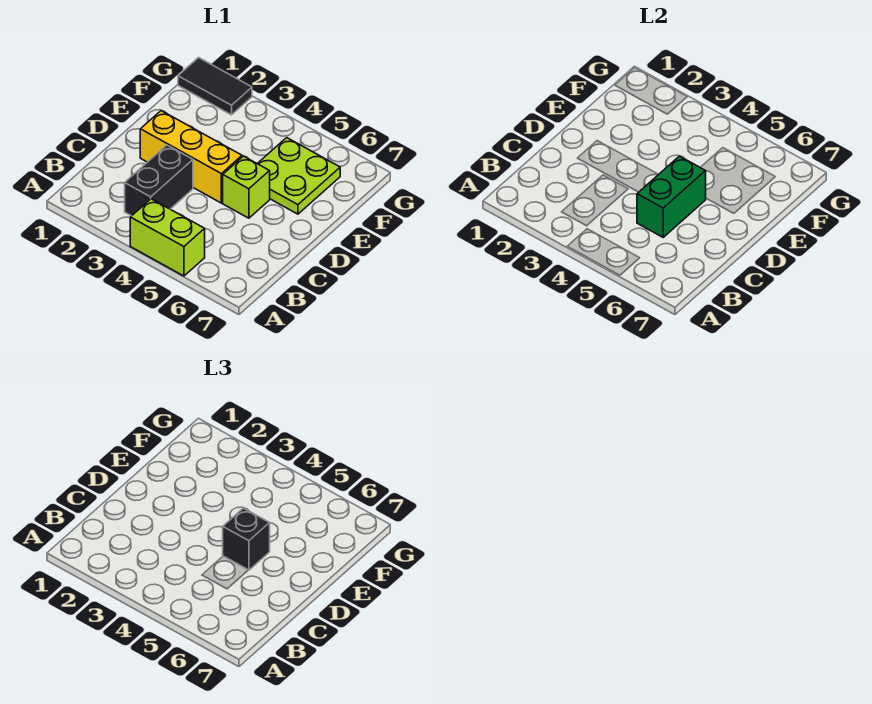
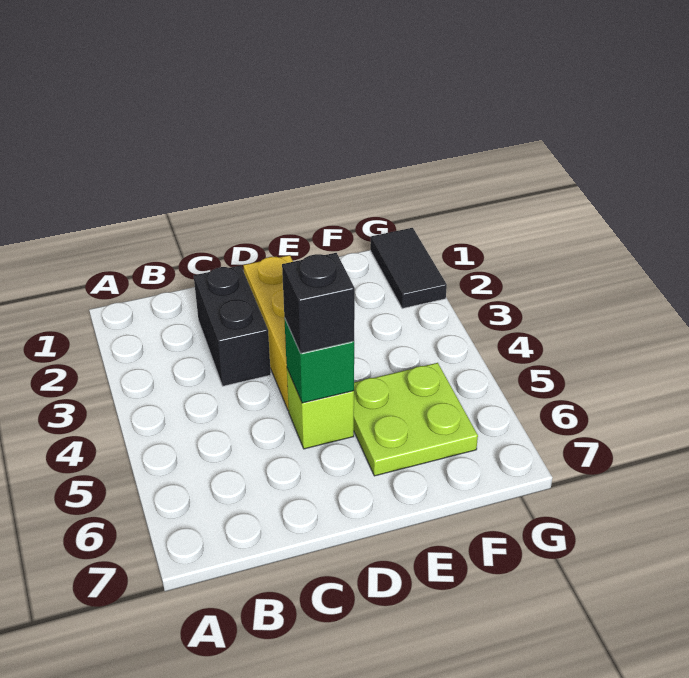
lime 1x2 brick [130,199,205,276] -> none
black 1x2 brick [125,145,193,216] -> black 1x2 brick turned to [194,265,271,386]
green 1x2 brick [637,156,706,237] -> green 1x1 brick [284,318,354,403]

